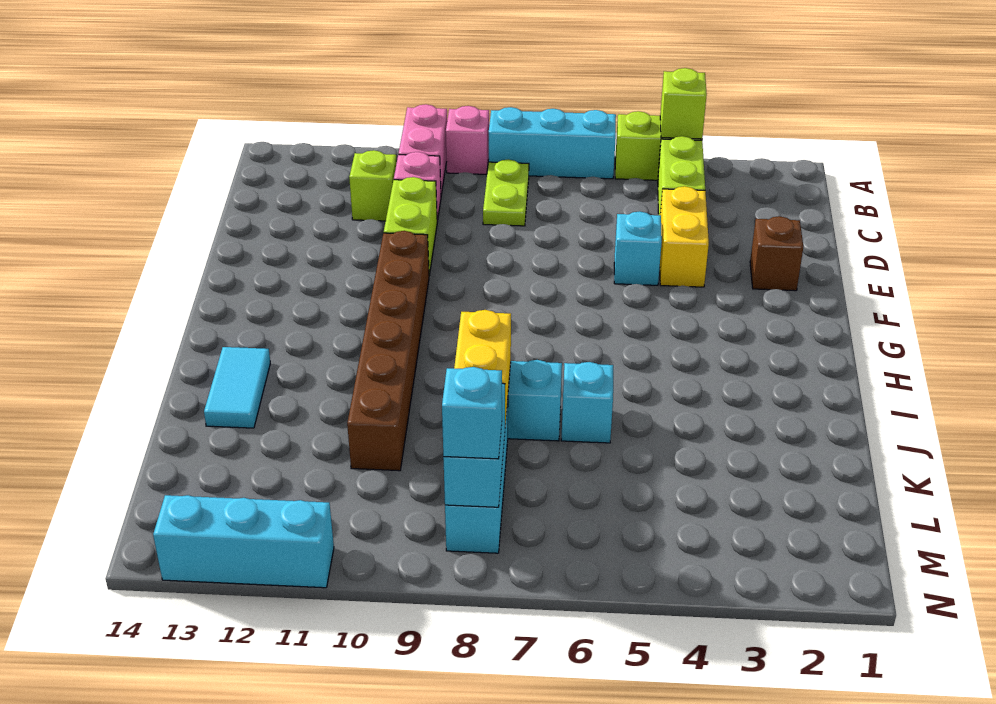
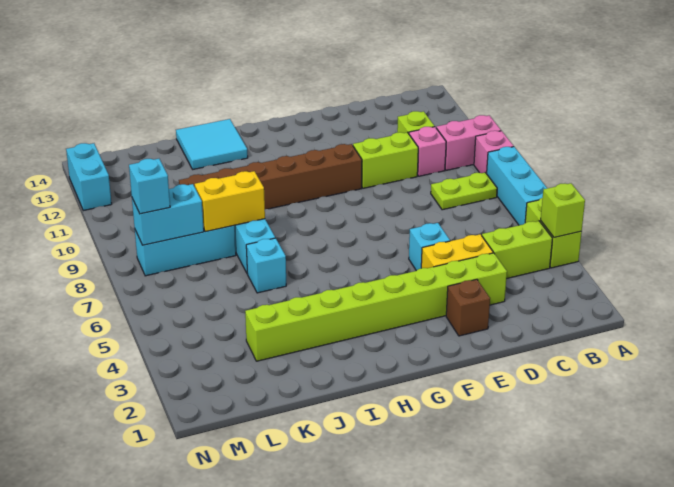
none -> lime 1x8 brick [245,253,507,361]
cyan 1x2 tile [204,347,270,428] -> cyan 2x2 tile [176,119,248,169]
cyan 1x3 brick [153,495,334,588] -> cyan 1x2 brick [66,143,112,211]

